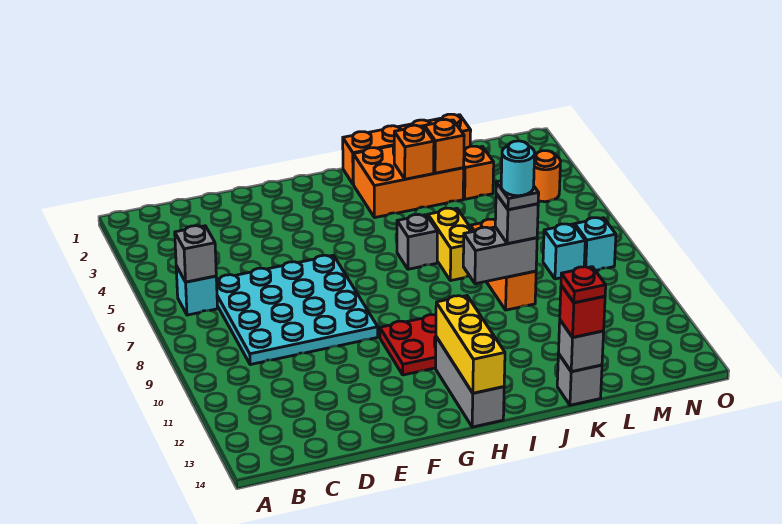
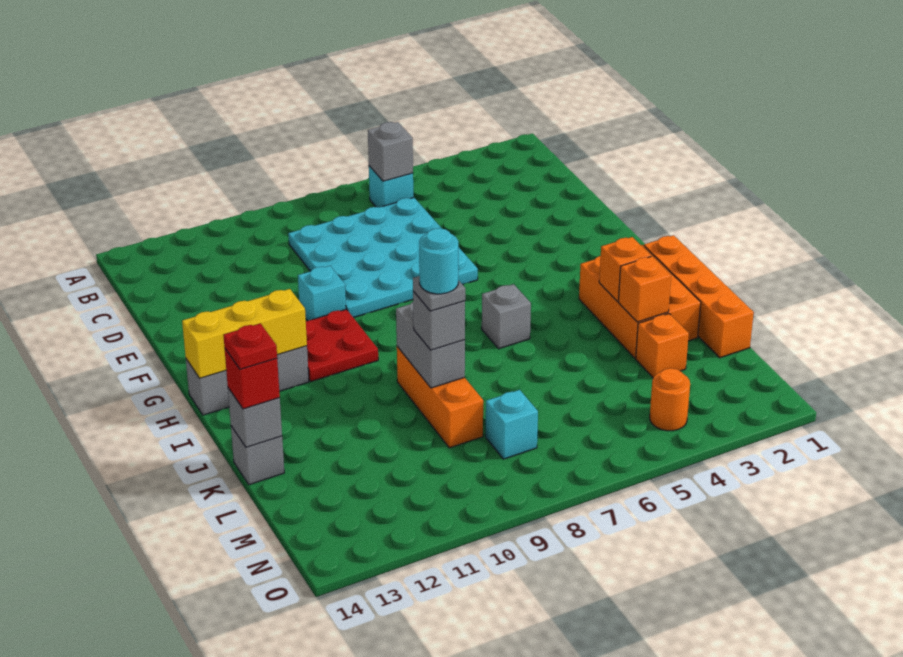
yellow 1x2 brick [428,208,473,281] -> none
orange 1x3 brick [470,219,536,310] -> orange 1x3 brick turned to [397,347,483,448]
cyan 1x1 brick [575,218,616,271] -> cyan 1x1 brick moved to [298,266,346,321]

